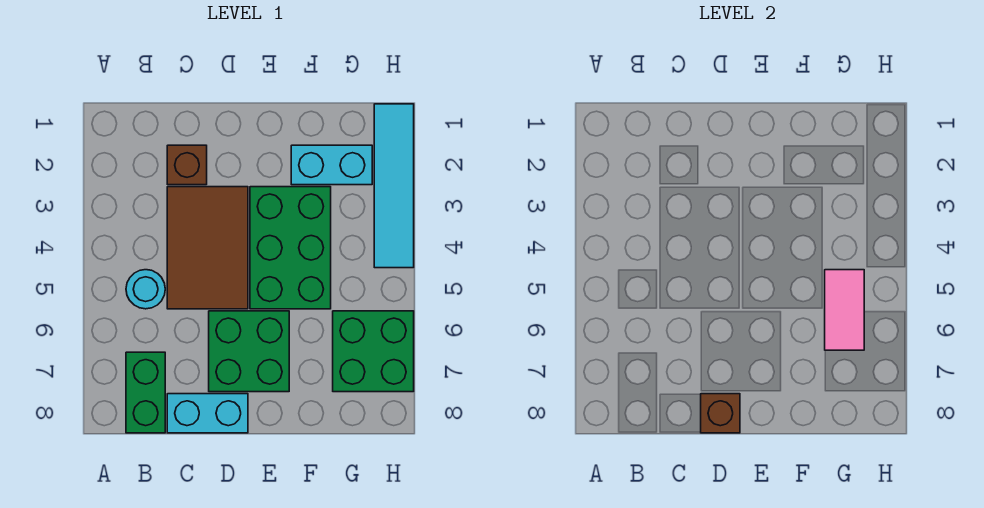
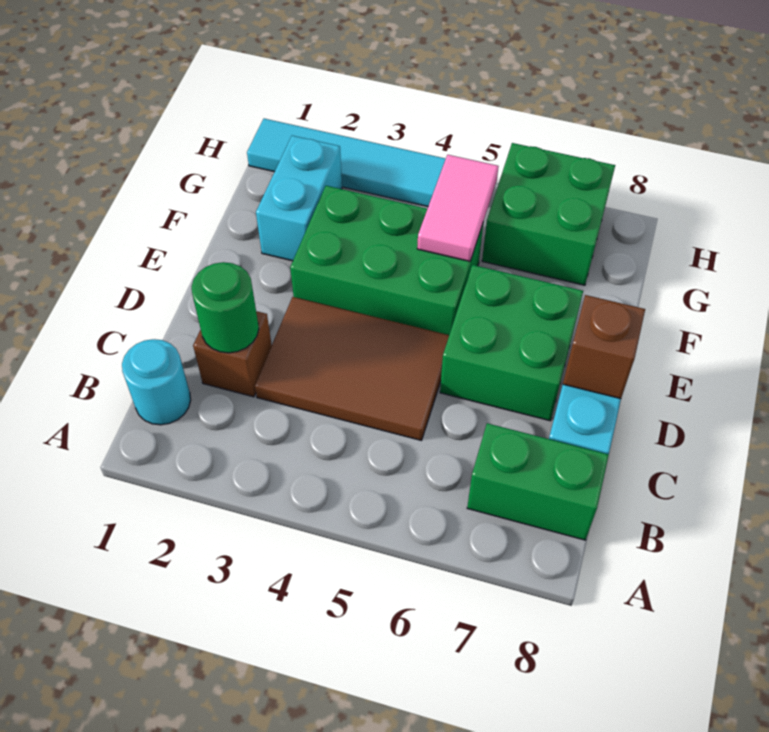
cyan 1x1 round brick [126,270,165,309] -> cyan 1x1 round brick moved to [122,339,191,425]
none -> green 1x1 round brick [192,262,259,353]
pink 1x2 tile [825,270,864,350] -> pink 1x2 tile turned to [417,155,499,261]

